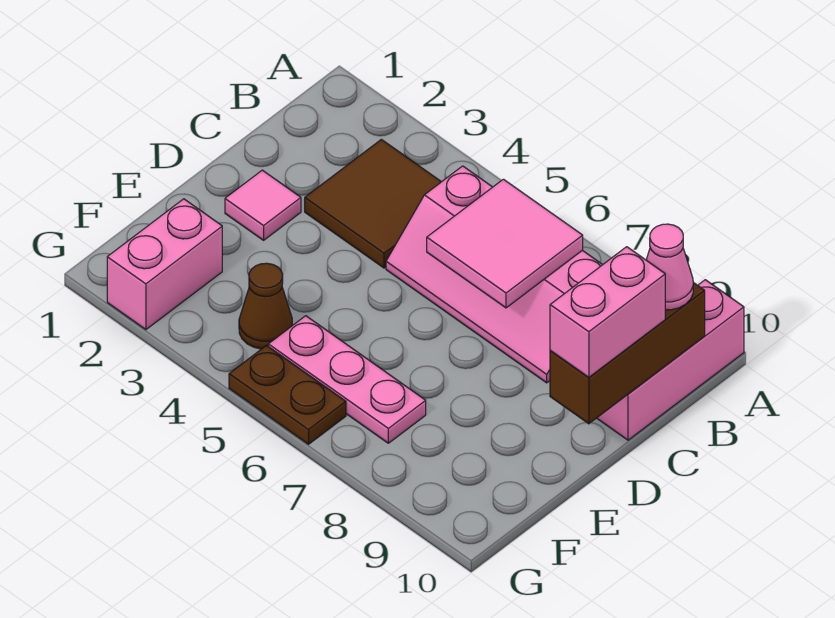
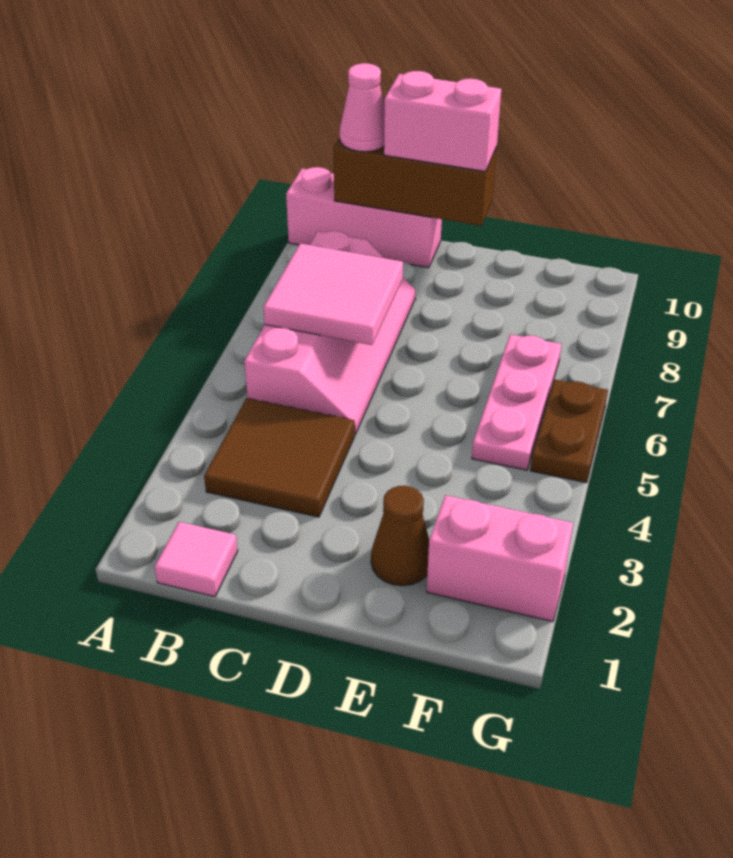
pink 1x1 tile [225,170,301,240] -> pink 1x1 tile moved to [154,522,238,597]
brown 1x1 cone [239,263,292,349] -> brown 1x1 cone moved to [371,486,429,586]

